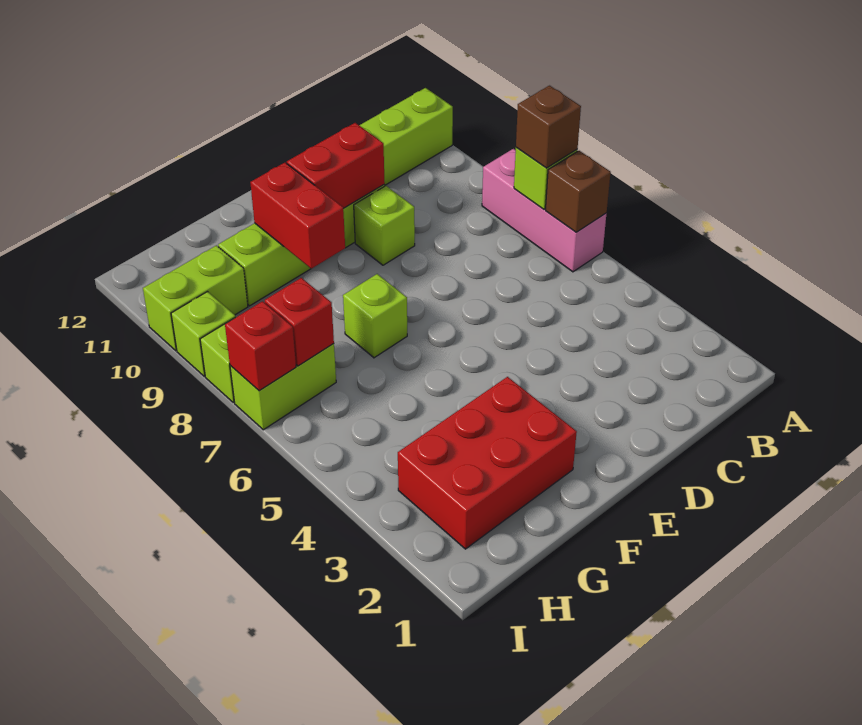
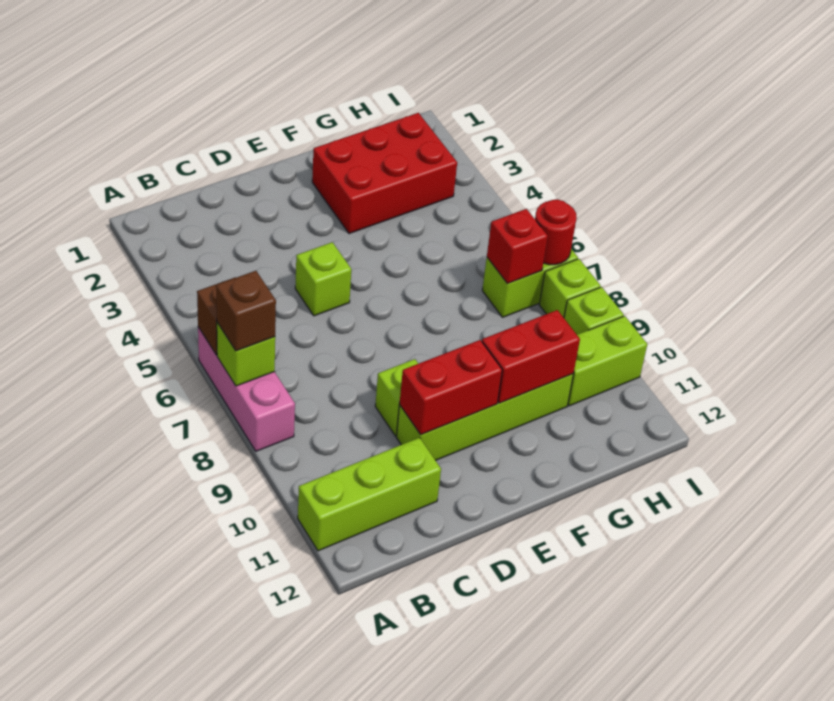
lime 1x1 brick [343,274,407,358] -> lime 1x1 brick moved to [295,242,351,316]
red 1x2 brick [250,163,345,269] -> red 1x2 brick turned to [482,310,580,403]
red 1x1 brick [225,301,296,391] -> red 1x1 round brick [535,199,577,265]

